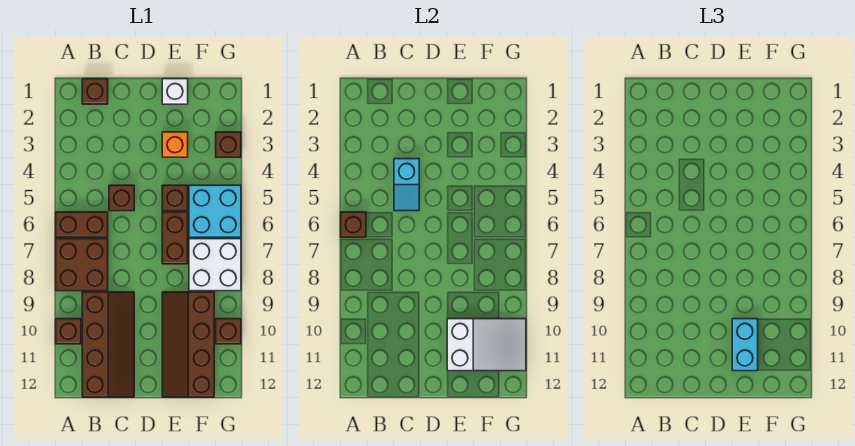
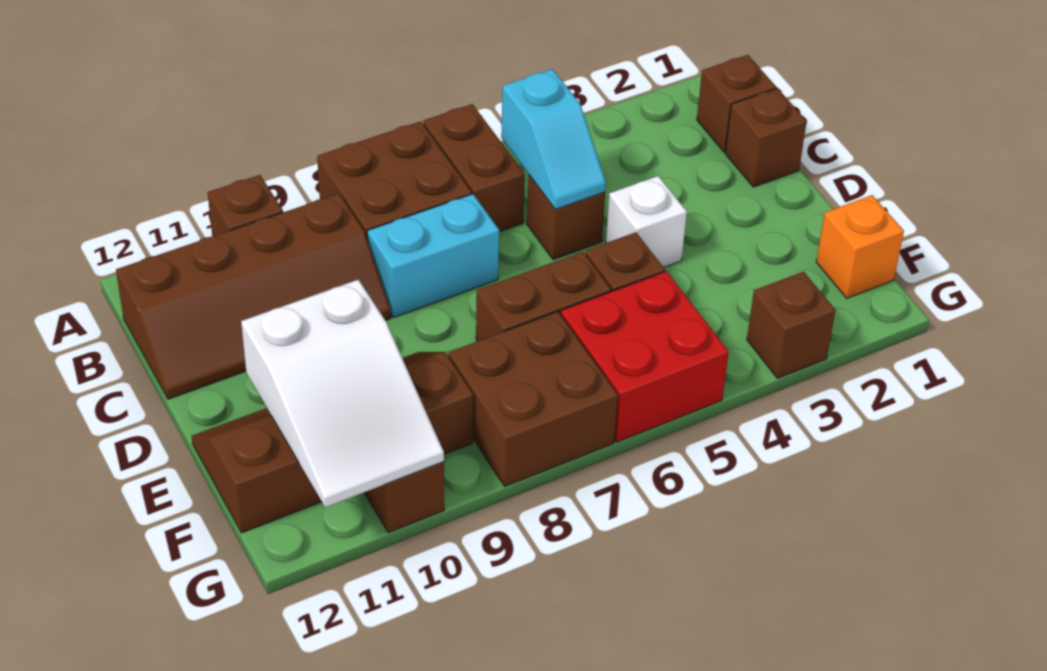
brown 1x1 brick [341,212,366,237] -> brown 1x1 brick moved to [725,88,807,187]
cyan 1x2 slope [394,159,419,211] -> cyan 1x2 slope turned to [501,69,606,209]
white 1x1 brick [162,79,188,104] -> white 1x1 brick moved to [606,176,687,267]
orange 1x1 brick [162,132,188,157] -> orange 1x1 brick moved to [816,195,904,298]
cyan 1x2 brick [732,319,758,371] -> cyan 1x2 brick moved to [367,194,499,317]
cyan 2x2 brick [189,185,241,237] -> red 2x2 brick [561,271,729,442]
white 2x2 brick [189,239,241,291] -> brown 2x2 brick [449,312,618,486]

